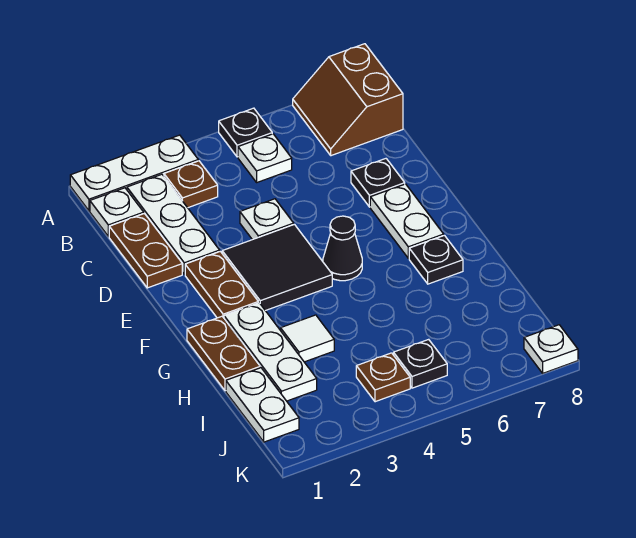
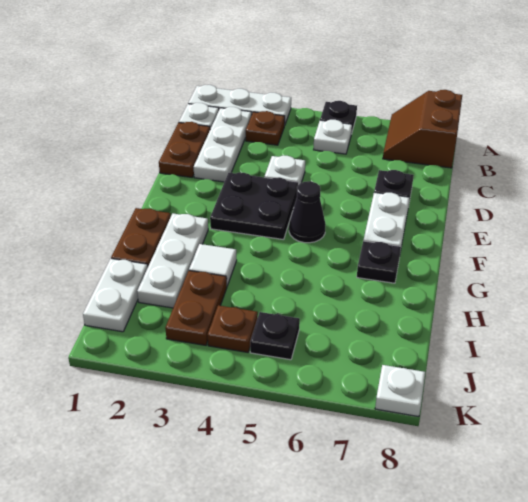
brown 1x2 plate [185,251,258,318] -> brown 1x2 plate moved to [165,271,227,345]
black 2x2 tile [222,224,332,311] -> black 2x2 plate [210,173,299,240]

